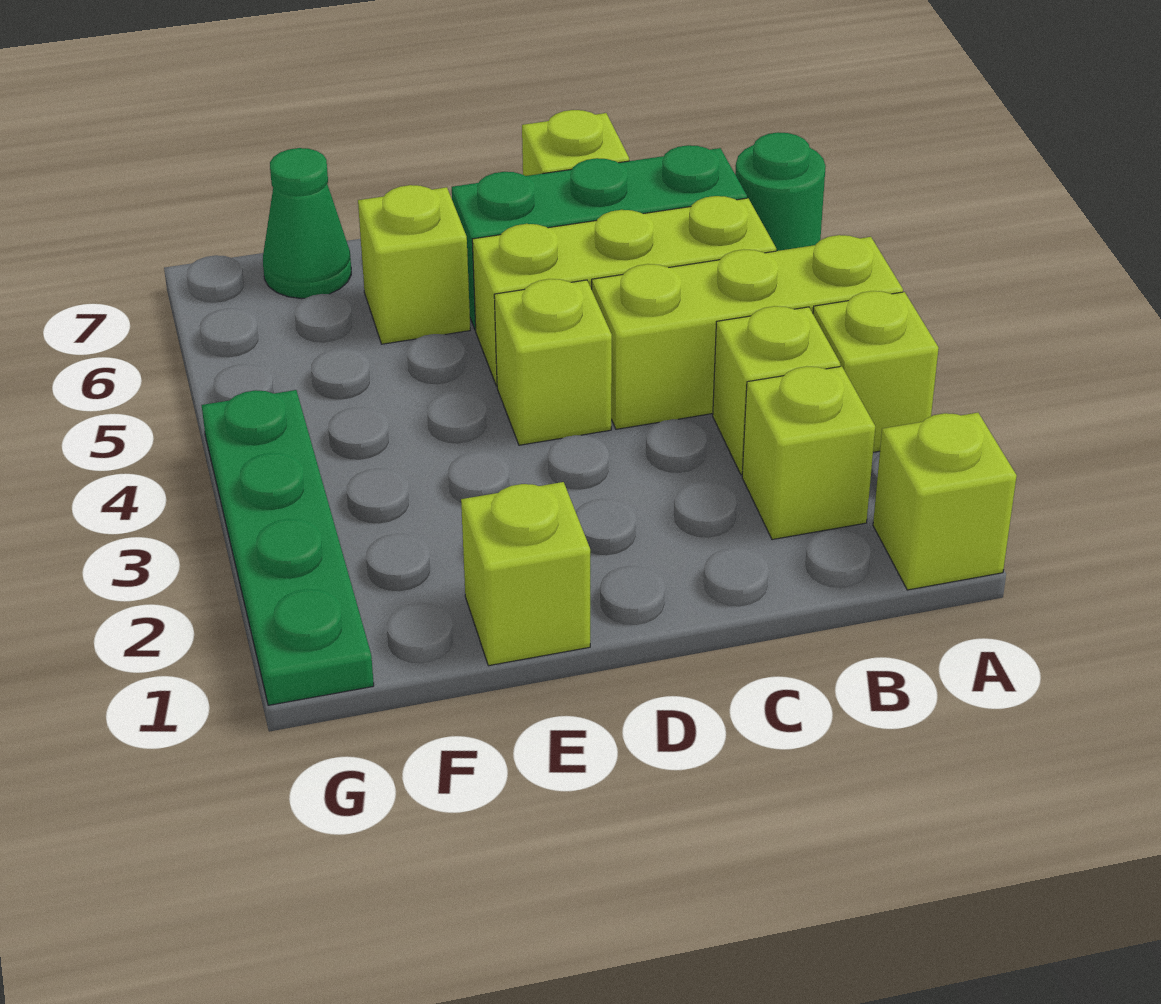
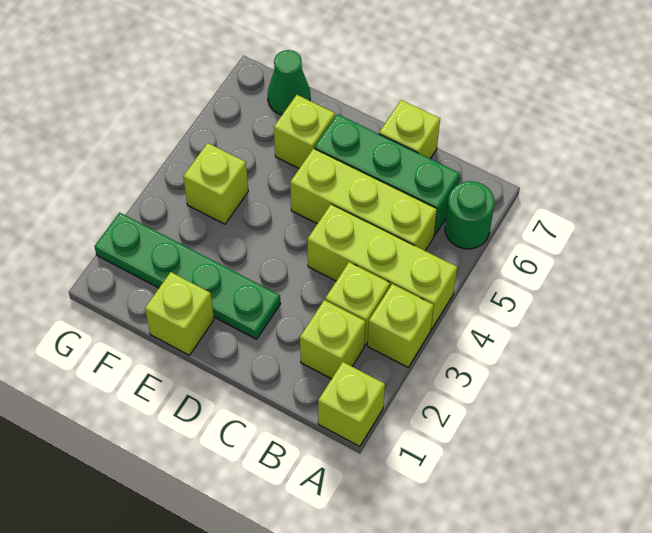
lime 1x1 brick [494,279,612,445] -> lime 1x1 brick moved to [183,143,248,224]
green 1x4 plate [202,390,374,705] -> green 1x4 plate turned to [94,213,280,339]

